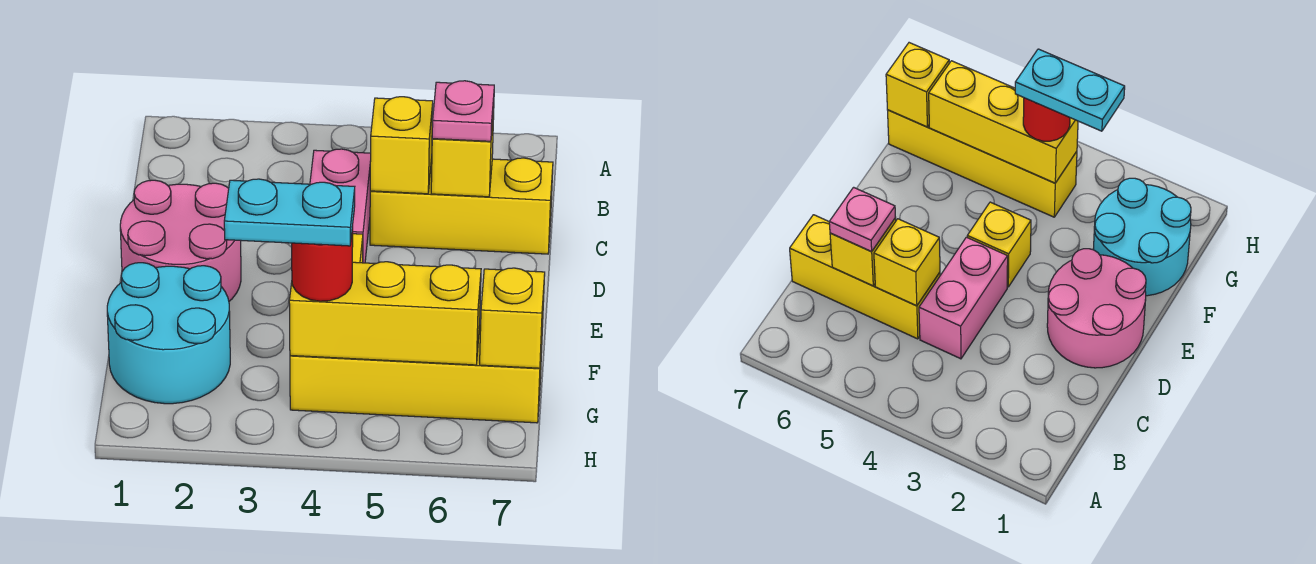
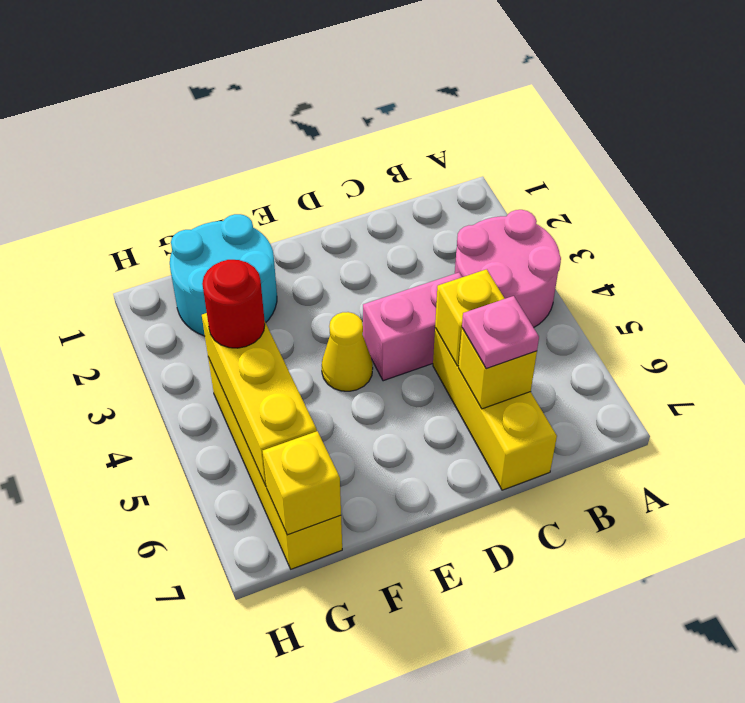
pink 2x2 round brick [120,180,241,301] -> pink 2x2 round brick moved to [455,210,561,328]
yellow 1x1 brick [967,202,1031,287] -> yellow 1x1 cone [322,312,373,391]
cyan 1x2 plate [224,179,355,246] -> none

